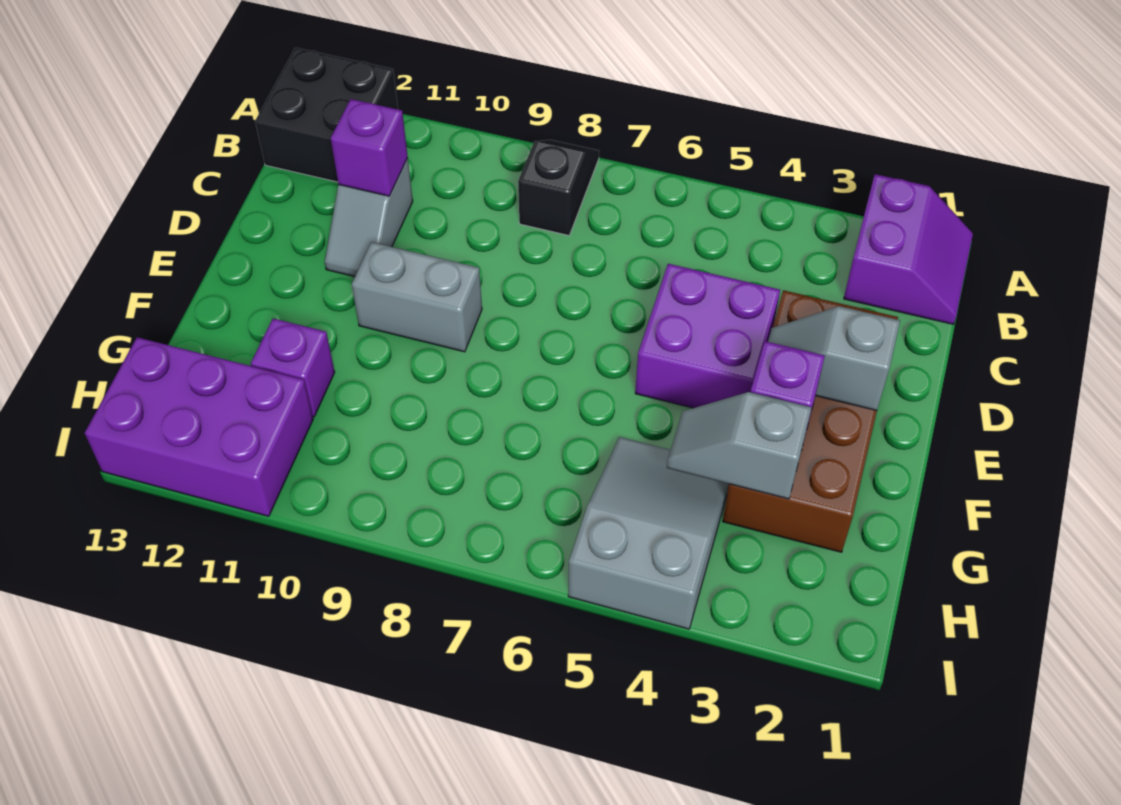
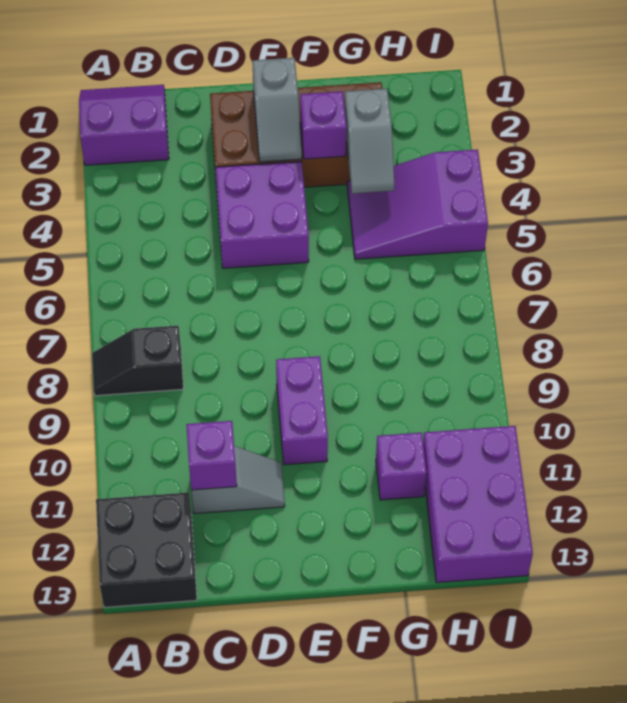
grey 1x2 brick [352,242,482,352] -> purple 1x2 brick [276,356,328,465]
grey 2x3 slope [568,437,729,629] -> purple 2x3 slope [347,149,488,259]

